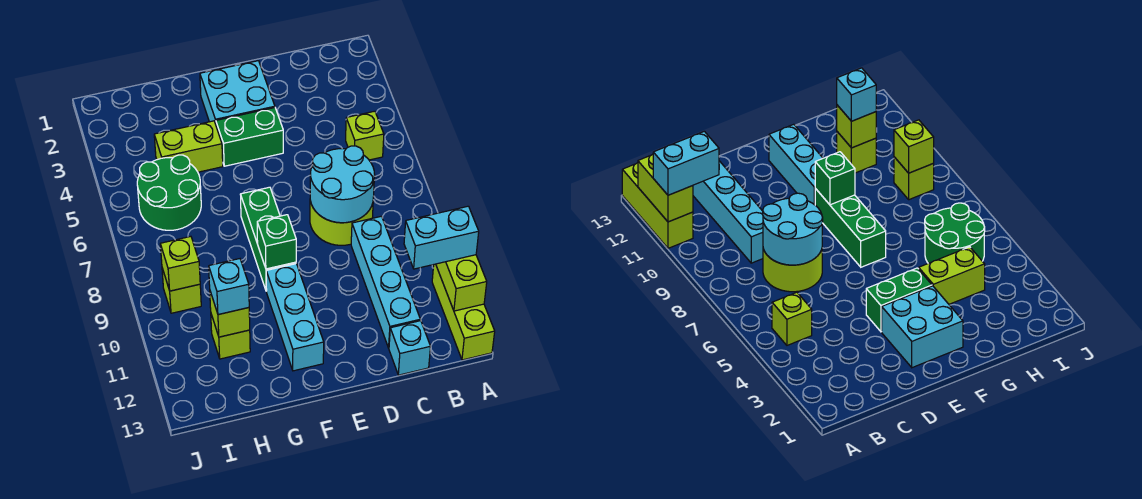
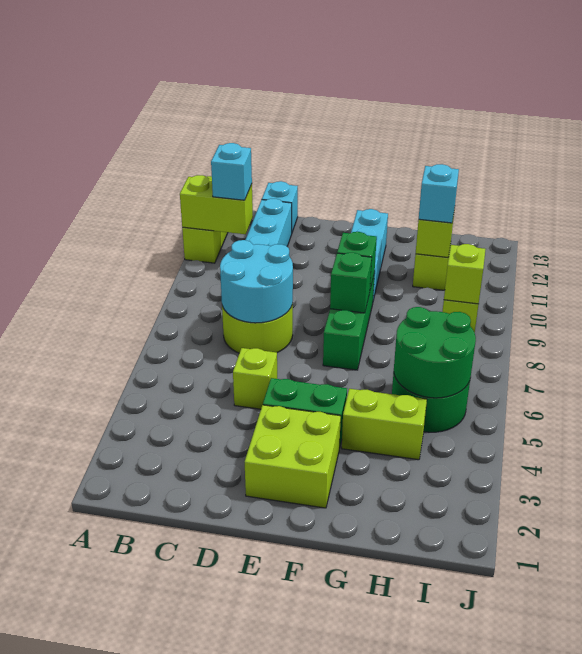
lime 1x2 brick [436,255,487,311] -> lime 1x2 brick turned to [180,175,253,234]
cyan 1x2 brick [404,206,479,269] -> cyan 1x1 brick [211,143,252,200]
lime 1x1 brick [346,111,384,160] -> lime 1x1 brick moved to [233,348,277,409]
cyan 2x2 brick [200,61,275,124] -> lime 2x2 brick [245,405,341,508]
none -> green 1x1 brick [330,253,372,313]
none -> green 2x2 round brick [394,307,476,398]

